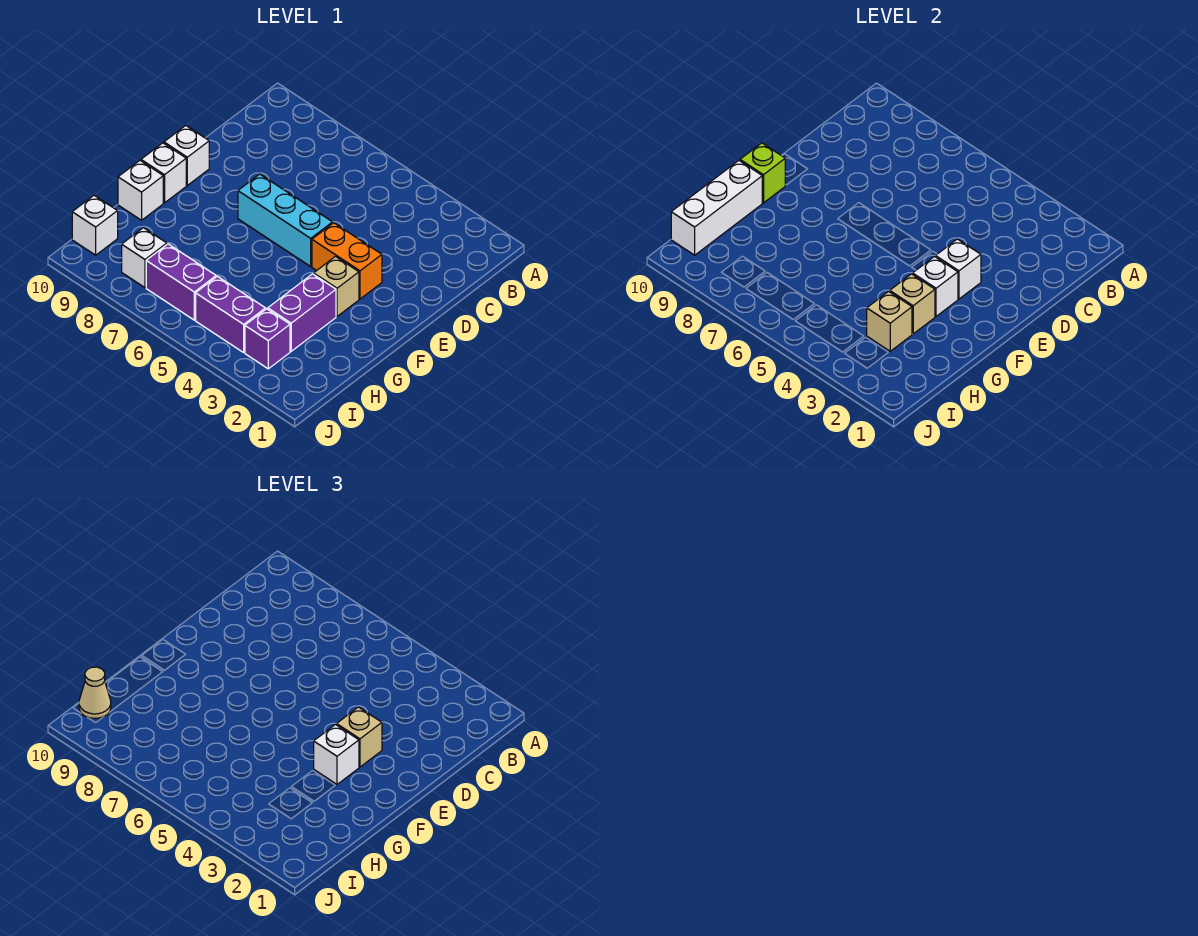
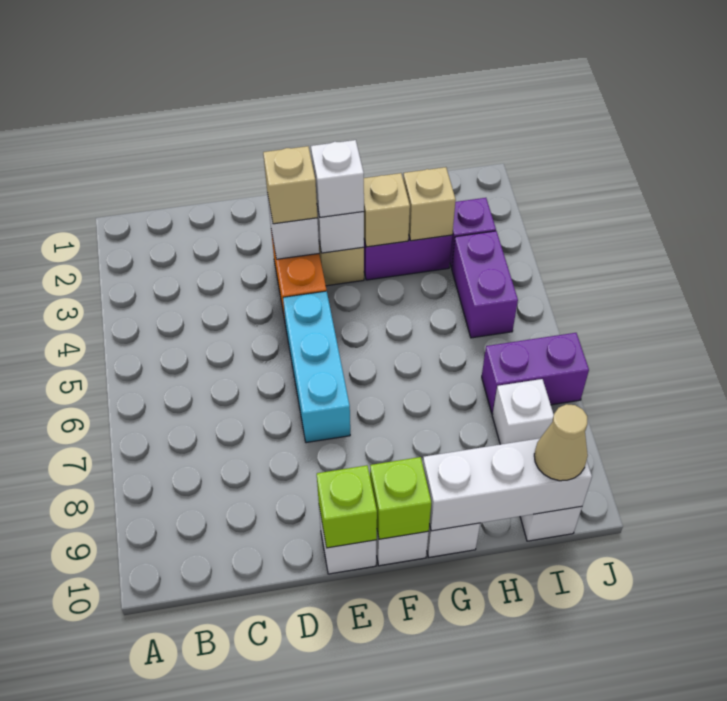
none -> lime 1x1 brick [317,465,377,548]
purple 1x2 brick [146,244,216,320] -> purple 1x2 brick turned to [482,333,589,414]

